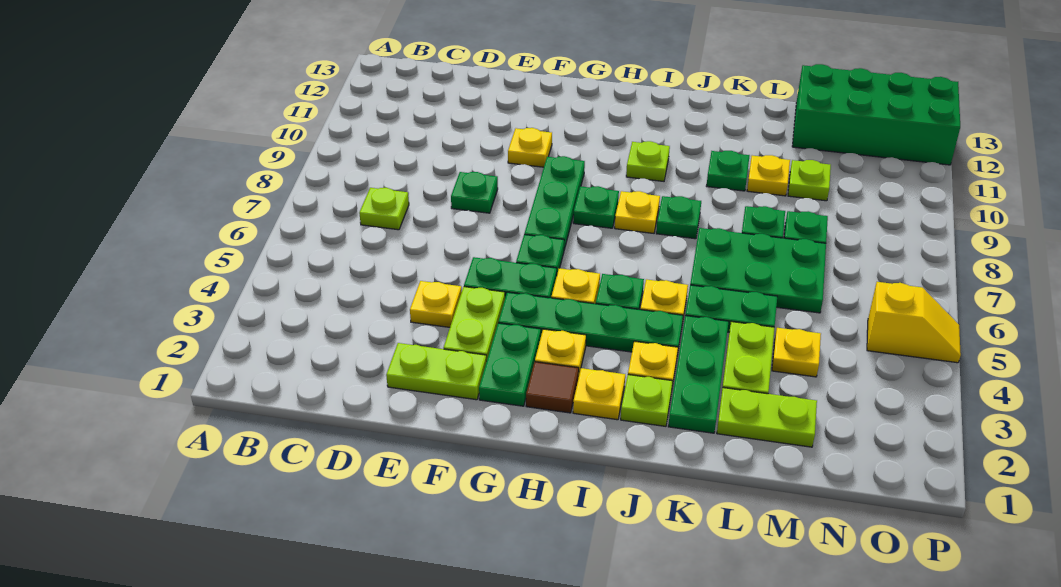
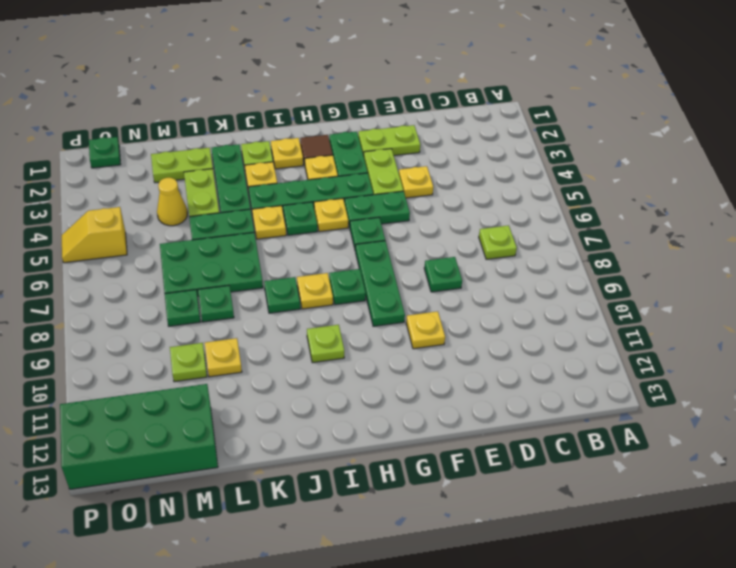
green 1x1 plate [707,151,750,191] -> green 1x1 plate moved to [89,137,121,168]
yellow 1x1 plate [772,328,821,377] -> yellow 1x1 cone [157,178,187,226]

